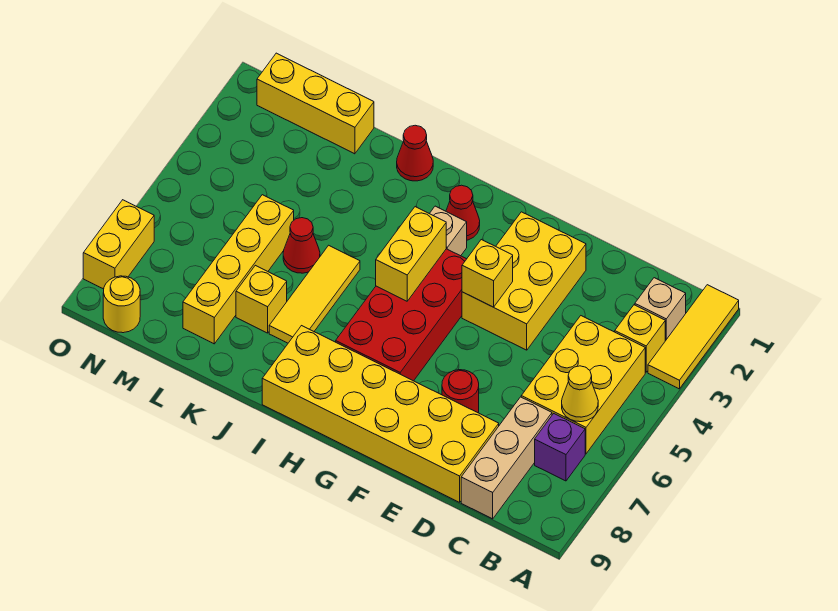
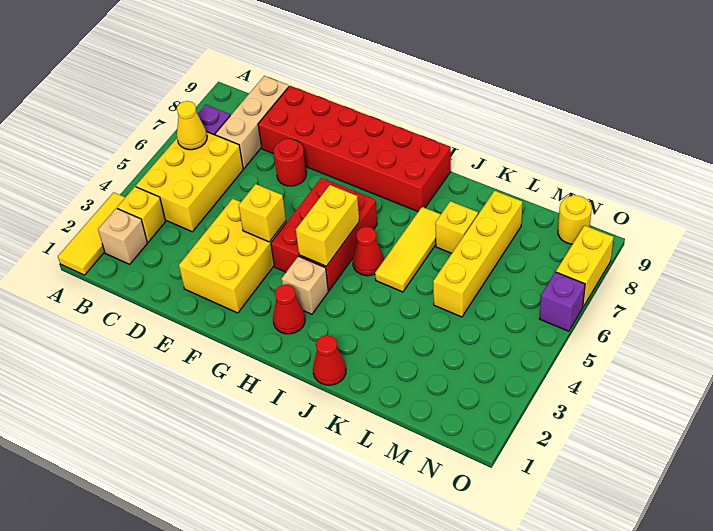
yellow 2x6 brick [262,326,499,502] -> red 2x6 brick [258,86,451,211]
red 2x4 brick [336,249,466,381] -> red 2x3 brick [271,178,377,291]
red 1x1 cone [283,218,320,273] -> red 1x1 cone moved to [353,227,384,276]
yellow 1x3 brick [257,53,374,154] -> none
none -> purple 1x1 brick [539,272,585,331]

